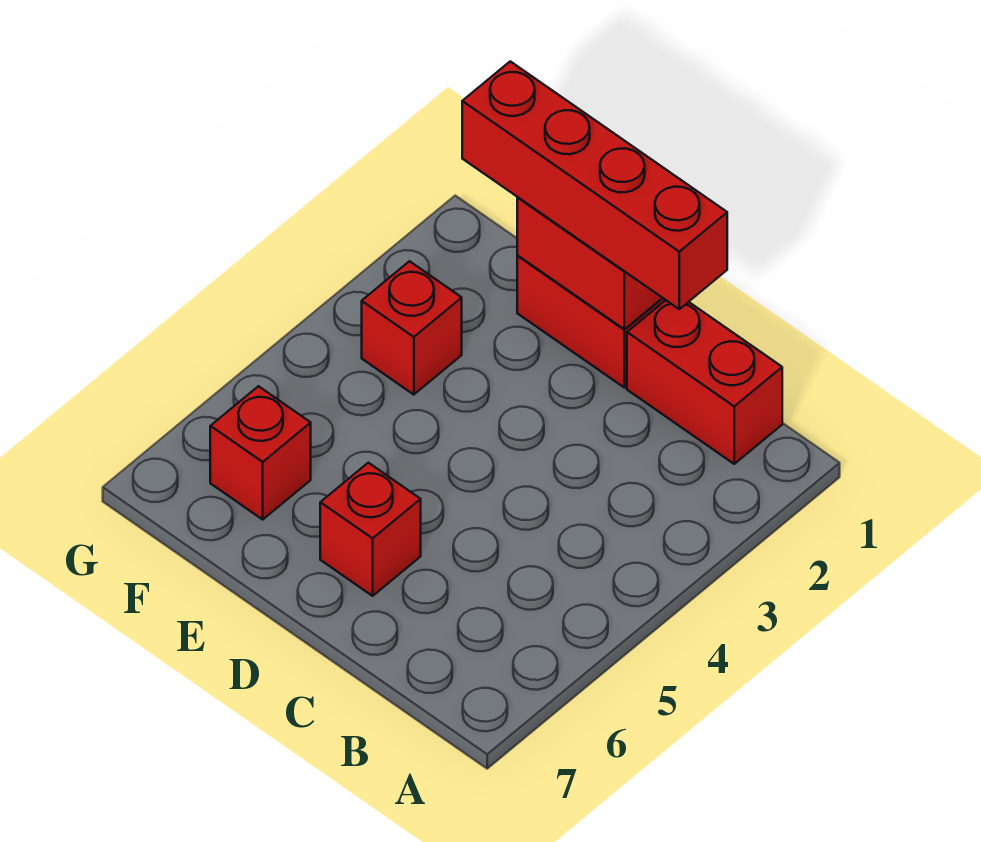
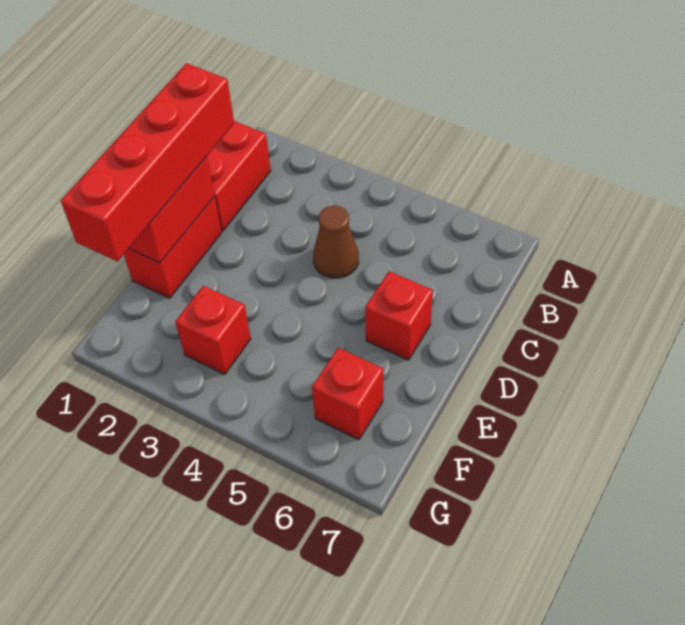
none -> brown 1x1 cone [313,206,359,278]

